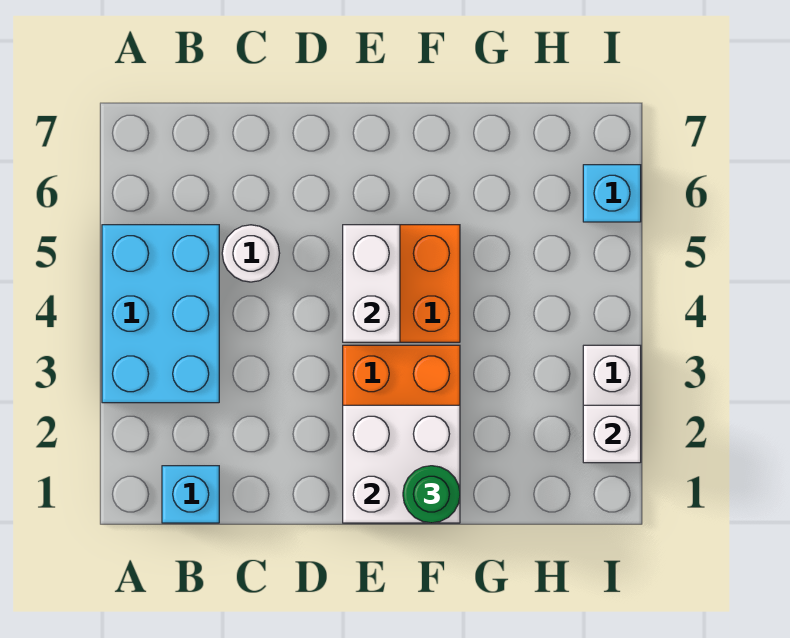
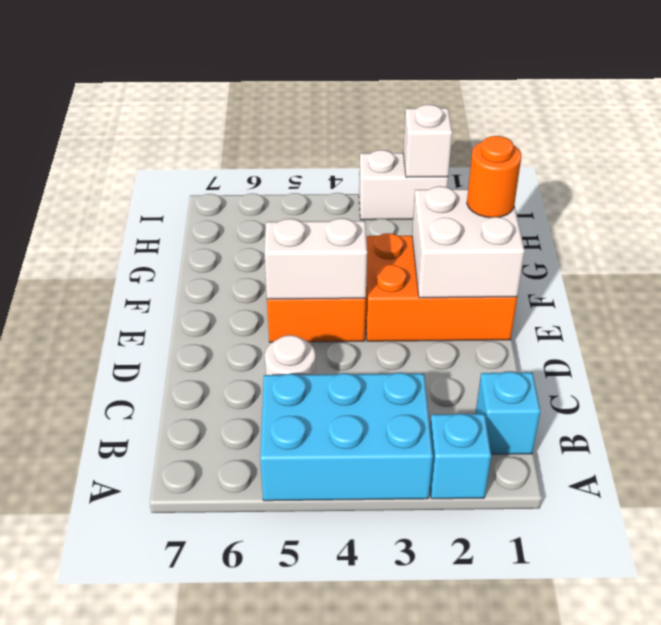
green 1x1 round brick [403,466,460,523] -> orange 1x1 round brick [467,136,521,218]
cyan 1x1 brick [583,165,641,222] -> cyan 1x1 brick moved to [430,414,491,499]

